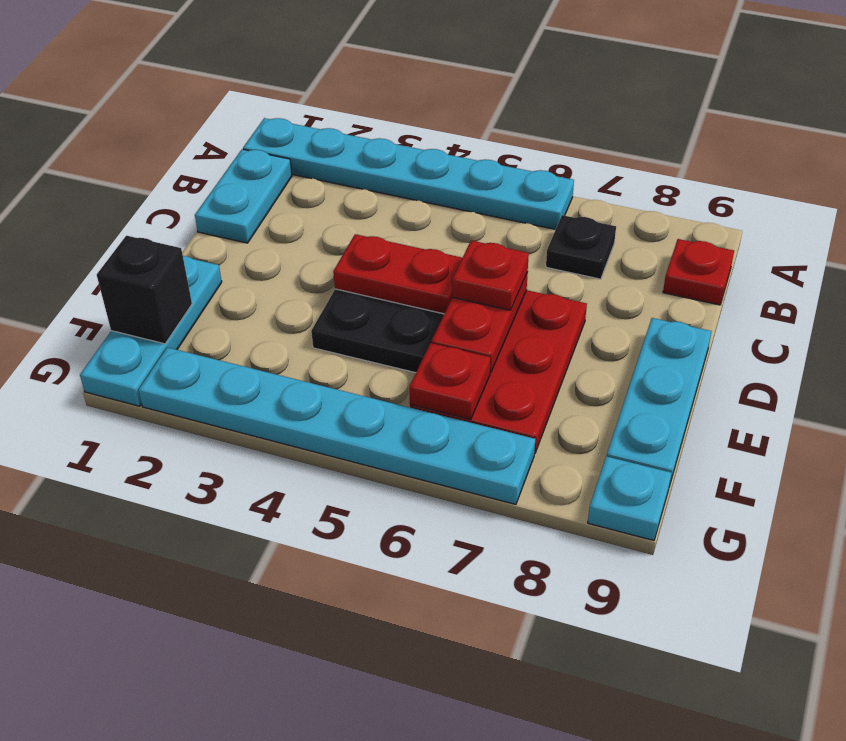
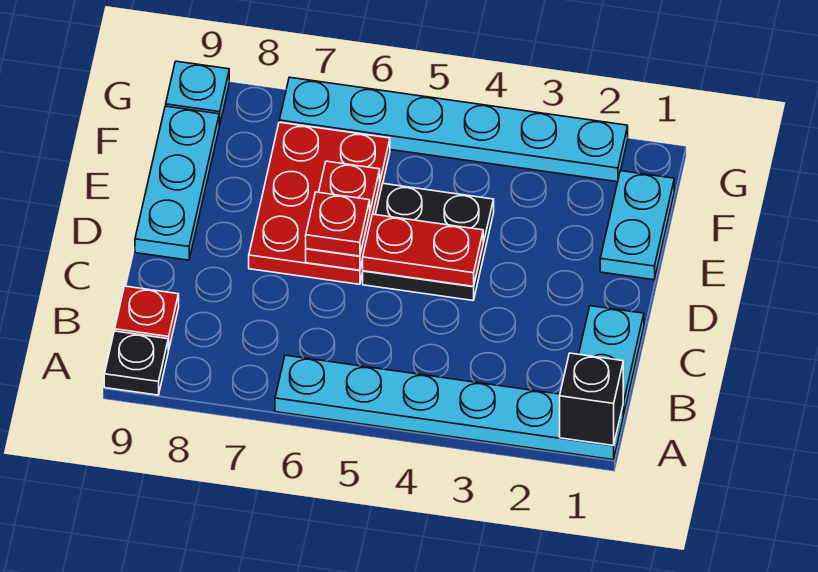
black 1x1 plate [546,215,616,279] -> black 1x1 plate moved to [104,331,168,395]
cyan 1x3 plate [80,256,222,406] -> cyan 1x2 plate [600,171,674,280]
black 1x1 brick [97,236,192,344] -> black 1x1 brick moved to [560,353,623,446]
red 1x1 plate [409,343,491,420] -> none

